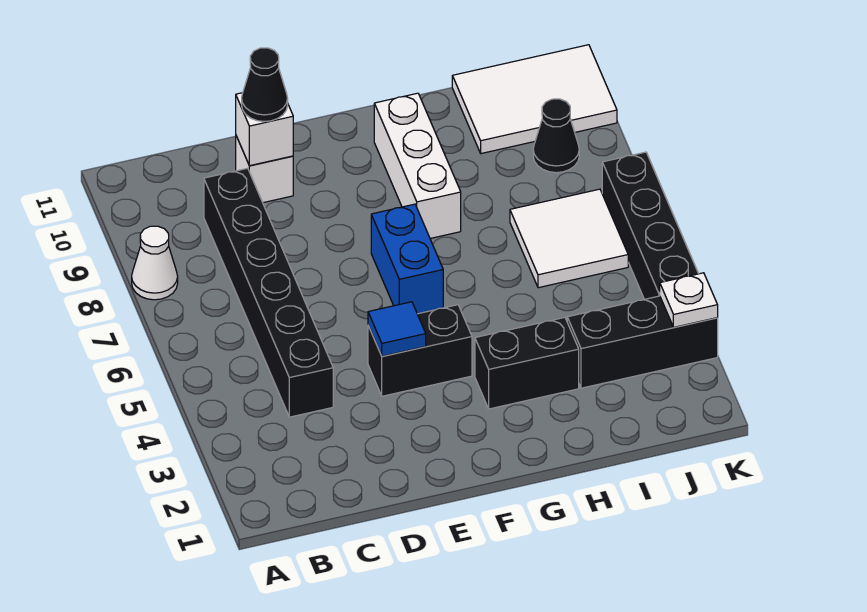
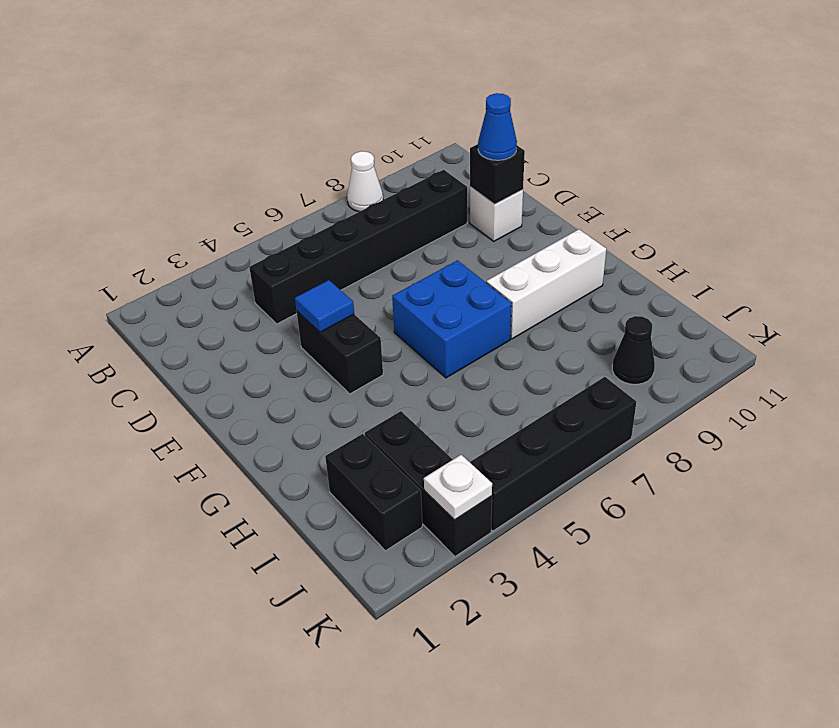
white 1x1 brick [236,93,293,166] -> black 1x1 brick [470,144,525,204]
black 1x1 cone [242,48,288,122] -> blue 1x1 cone [478,93,517,160]
blue 1x2 brick [371,204,443,314] -> blue 2x2 brick [392,260,512,378]
black 1x2 brick [475,317,579,409] -> black 1x2 brick moved to [325,434,422,551]
white 2x2 tile [510,189,628,288] -> none
white 2x3 tile [452,45,617,154] -> none

